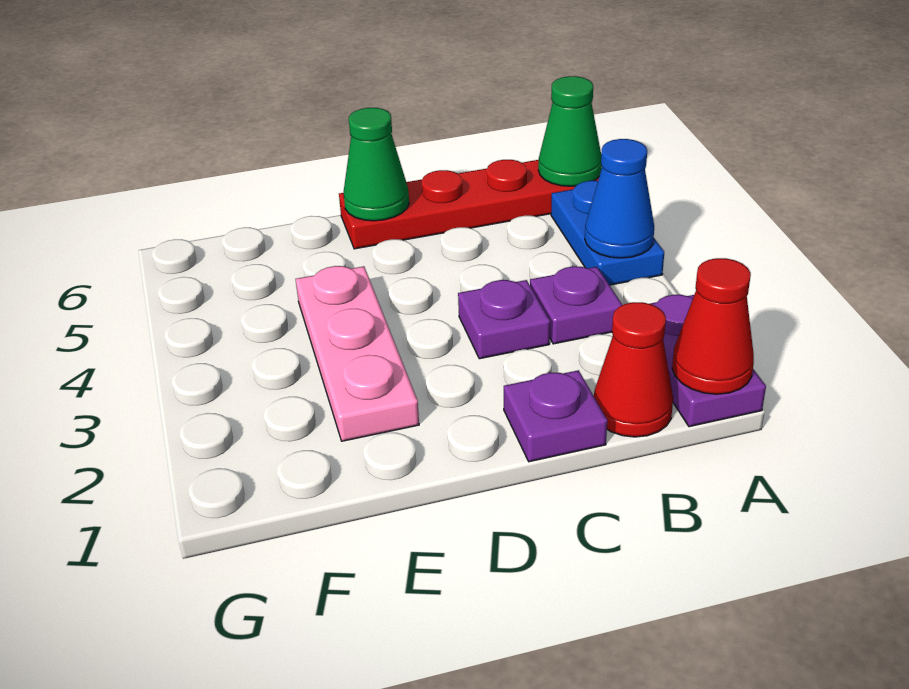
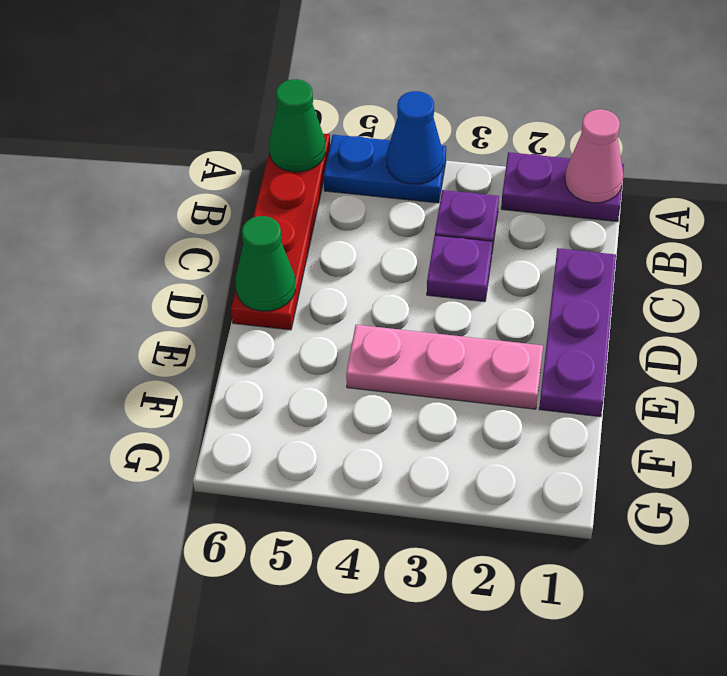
red 1x1 cone [672,258,754,394] -> pink 1x1 cone [565,109,623,203]
red 1x1 cone [594,302,673,437] -> none
purple 1x1 plate [504,370,607,462] -> purple 1x3 plate [539,248,616,417]

